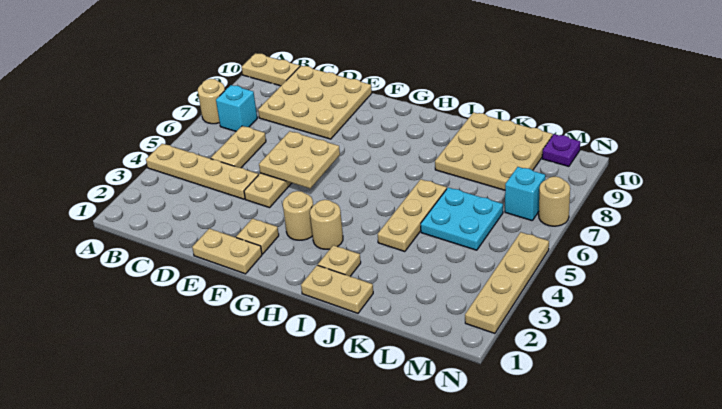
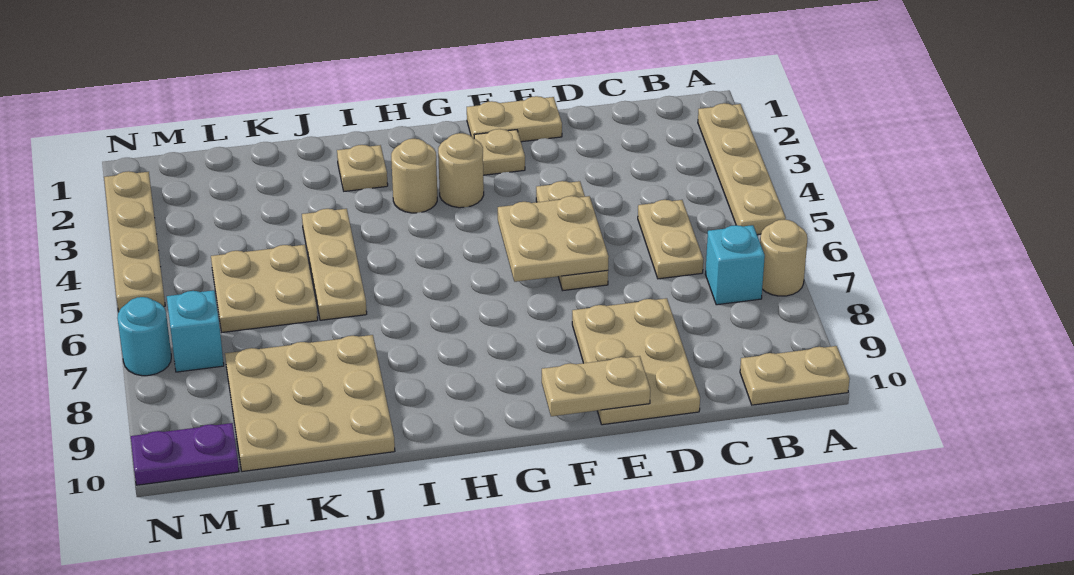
tan 1x4 plate [146,144,258,199] -> tan 1x4 plate turned to [698,103,786,235]
tan 3x3 plate [258,66,372,139] -> tan 2x3 plate [572,298,700,425]
tan 1x2 plate [301,265,373,313] -> tan 1x2 plate moved to [542,356,650,416]
cyan 2x2 plate [421,187,503,250] -> tan 2x2 plate [211,245,318,332]
purple 1x1 plate [542,134,580,166] -> purple 1x2 plate [131,423,239,485]
tan 1x1 round brick [539,177,570,226] -> cyan 1x1 round brick [117,297,171,376]

